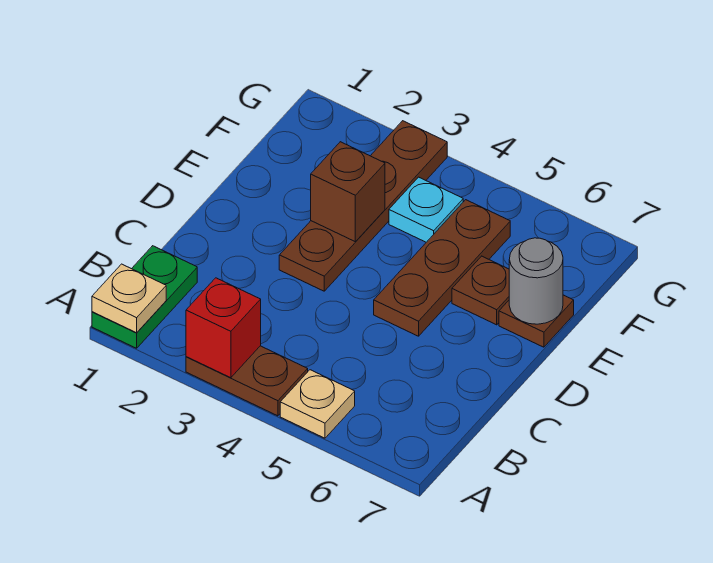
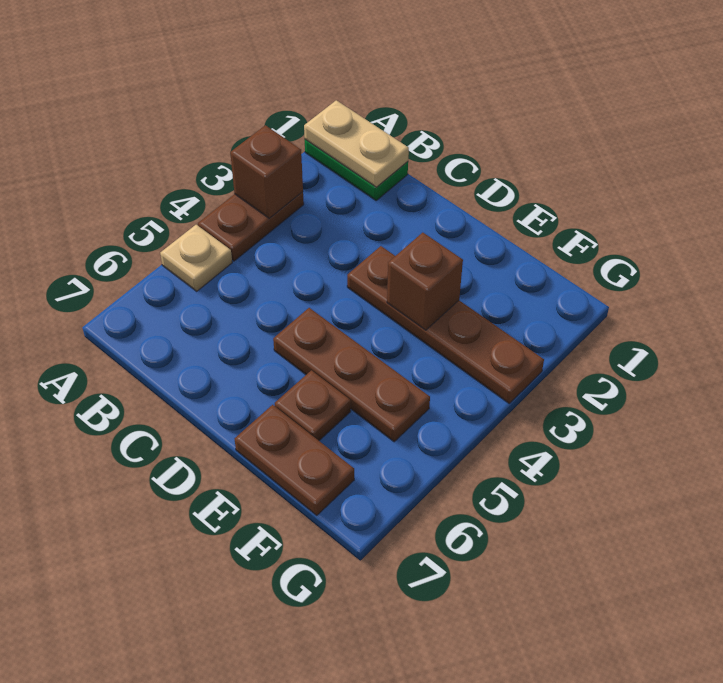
tan 1x1 plate [92,264,166,333] -> tan 1x2 plate [304,100,409,187]
red 1x1 brick [186,278,261,378] -> brown 1x1 brick [230,125,303,218]
brown 1x1 plate [499,295,574,347] -> brown 1x2 plate [235,405,354,515]
grey 1x1 round brick [509,238,563,324] -> none
cyan 1x1 plate [389,177,463,242] -> none

